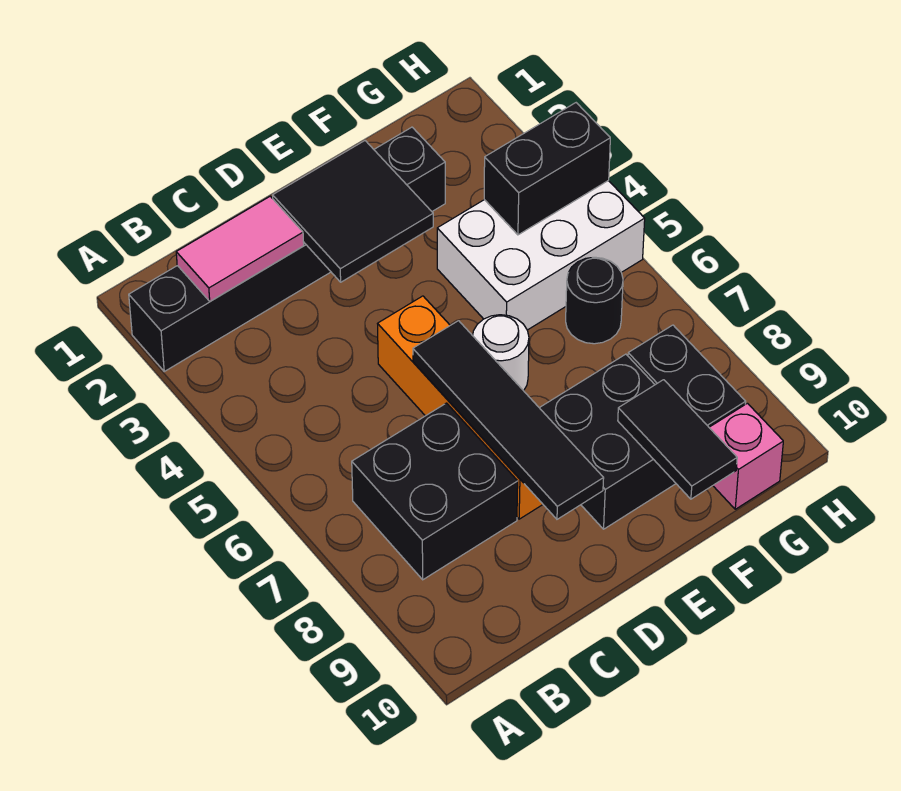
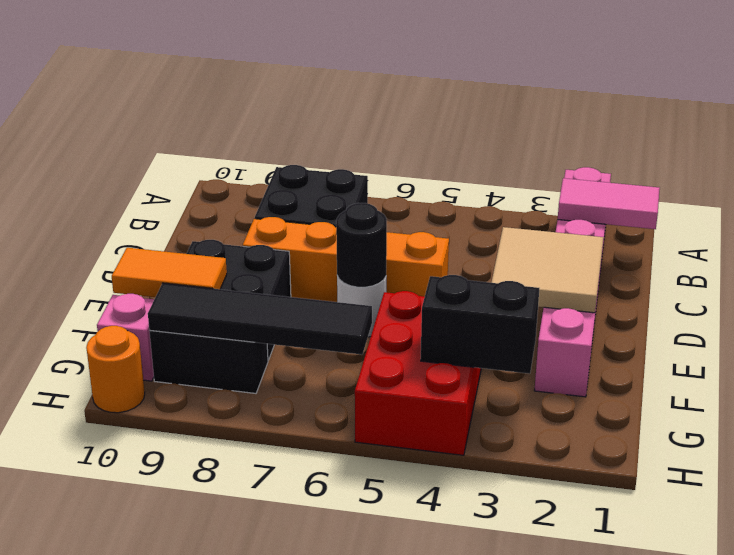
black 1x6 brick [129,127,445,371] -> pink 1x6 brick [534,167,611,397]
pink 1x2 tile [176,196,304,301] -> pink 1x2 tile turned to [558,178,660,229]
black 2x2 tile [272,141,433,282] -> tan 2x2 tile [491,227,604,313]
black 1x4 tile [413,321,604,519] -> black 1x4 tile moved to [148,283,372,355]
white 2x3 brick [437,181,645,330] -> red 2x3 brick [355,291,481,455]
black 1x2 tile [618,380,737,499] -> orange 1x2 tile [112,248,227,297]
black 1x2 brick [484,103,610,235] -> black 1x2 brick turned to [421,275,539,374]
black 1x1 round brick [566,257,623,344] -> black 1x1 round brick moved to [336,203,387,287]
none -> orange 1x1 round brick [86,326,145,413]

